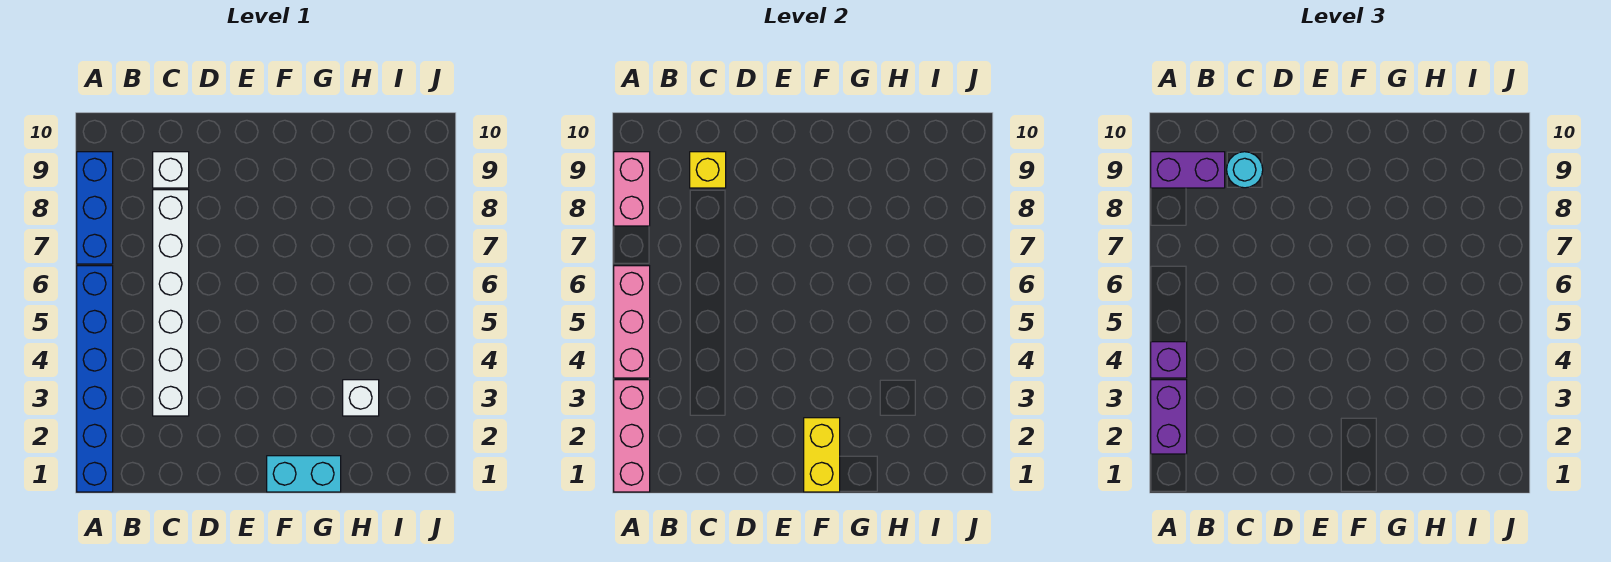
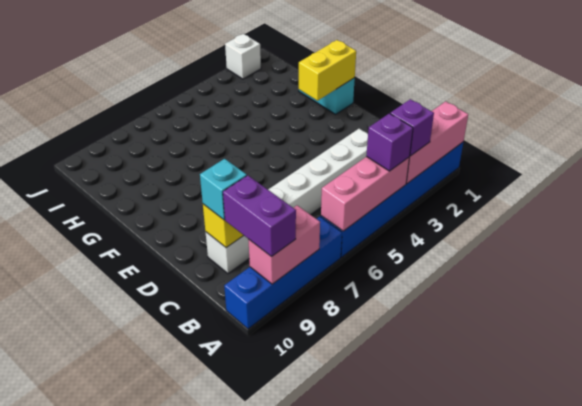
purple 1x2 brick [1151,380,1187,454] -> purple 1x1 brick [390,99,434,156]
blue 1x3 brick [77,152,113,264] -> blue 1x4 brick [224,217,342,329]
cyan 1x1 round brick [1227,152,1263,188] -> cyan 1x1 brick [200,159,247,220]
white 1x1 brick [343,380,379,416] -> white 1x1 brick moved to [225,34,261,79]

